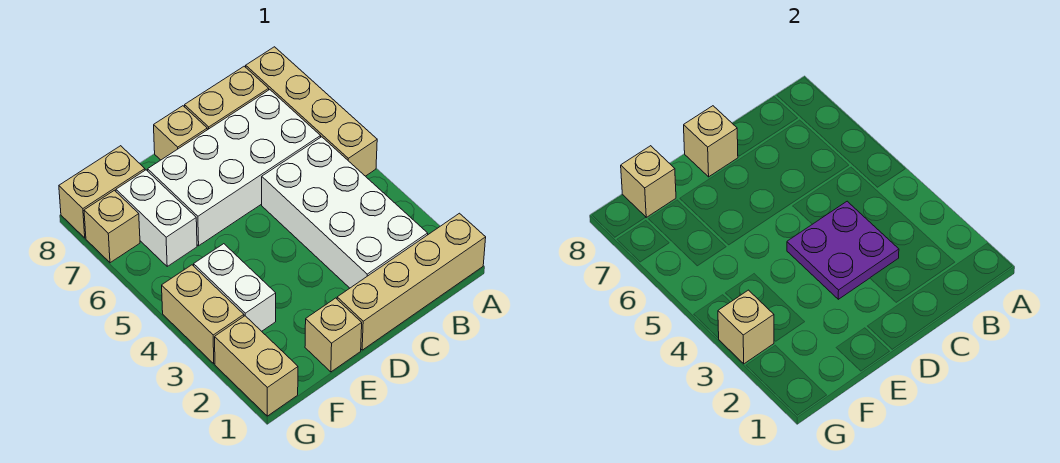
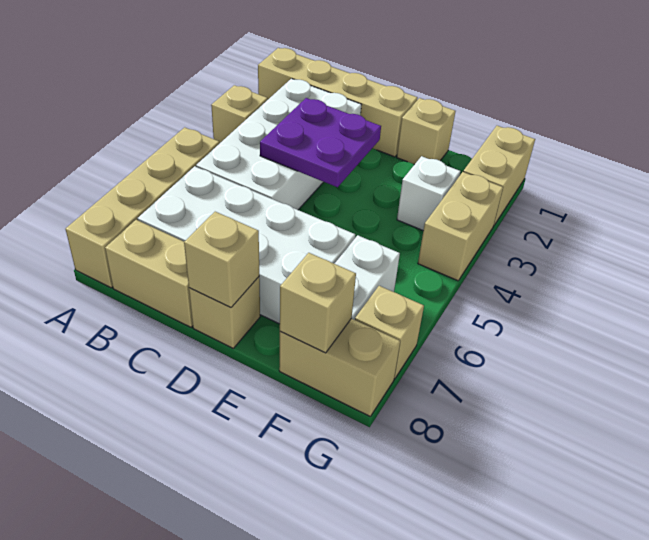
white 1x2 brick [194,244,276,331] -> white 1x1 brick [397,156,461,231]
tan 1x1 brick [718,290,774,364] -> tan 1x1 brick moved to [211,85,268,143]

